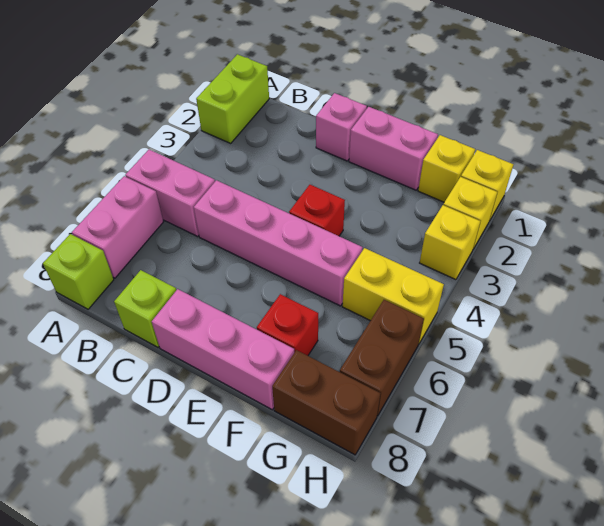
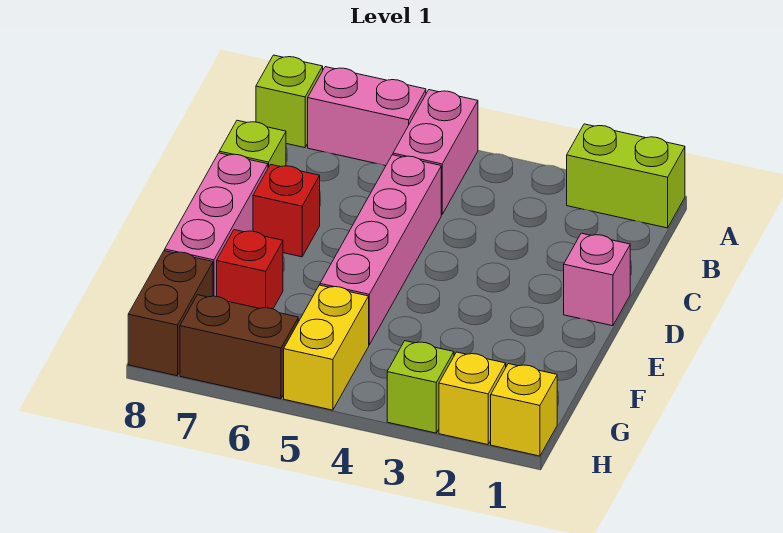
pink 1x2 brick [349,107,438,190] -> none
red 1x1 brick [289,185,345,236] -> red 1x1 brick moved to [253,164,320,257]
yellow 1x1 brick [418,135,475,202] -> none
yellow 1x1 brick [420,205,480,280] -> lime 1x1 brick [387,341,454,433]

